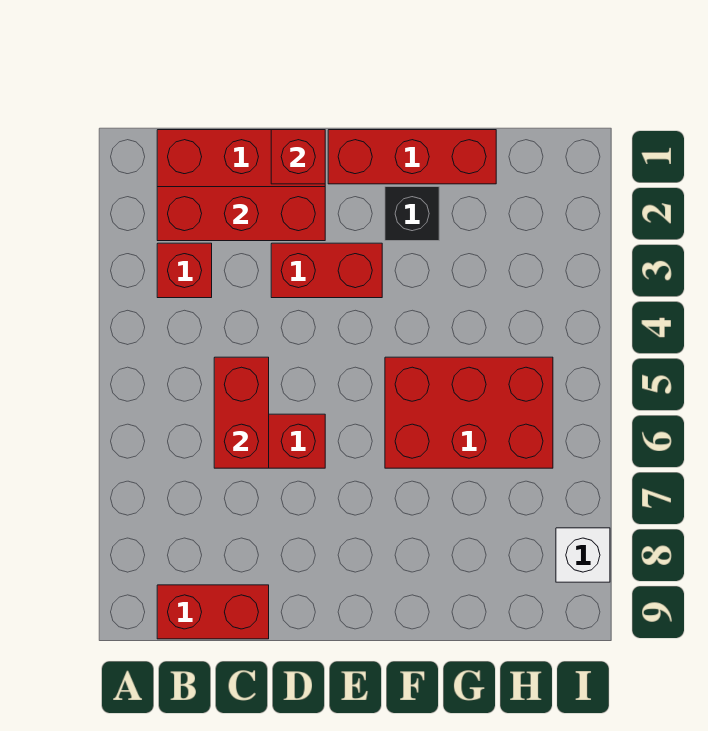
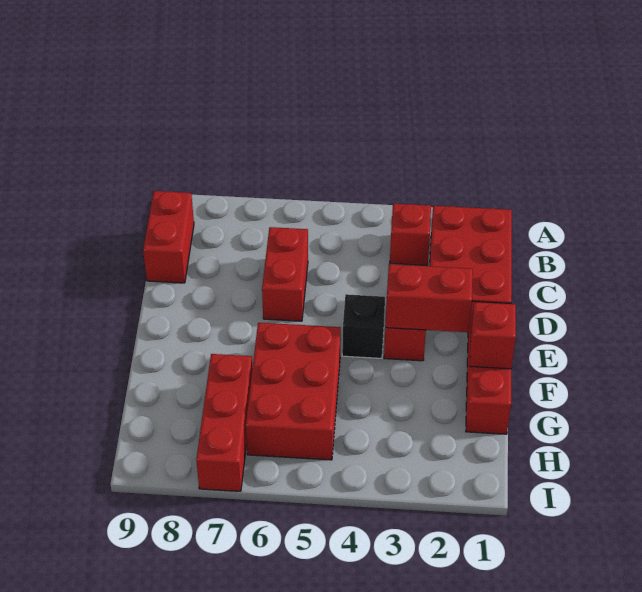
red 1x3 brick [157,187,325,241] -> red 1x3 brick moved to [196,354,252,491]
red 1x2 brick [214,357,269,468] -> red 1x2 brick moved to [385,264,473,332]
red 1x1 brick [271,130,325,184] -> red 1x1 brick moved to [470,302,516,369]
black 1x1 brick [385,187,439,241] -> black 1x1 brick moved to [342,294,385,358]
white 1x1 brick [556,528,610,582] -> none

